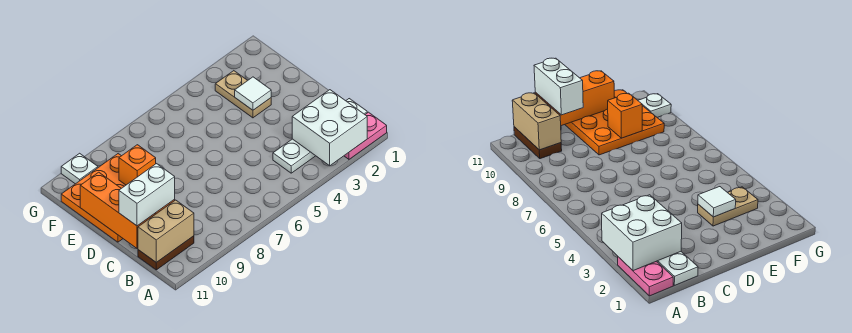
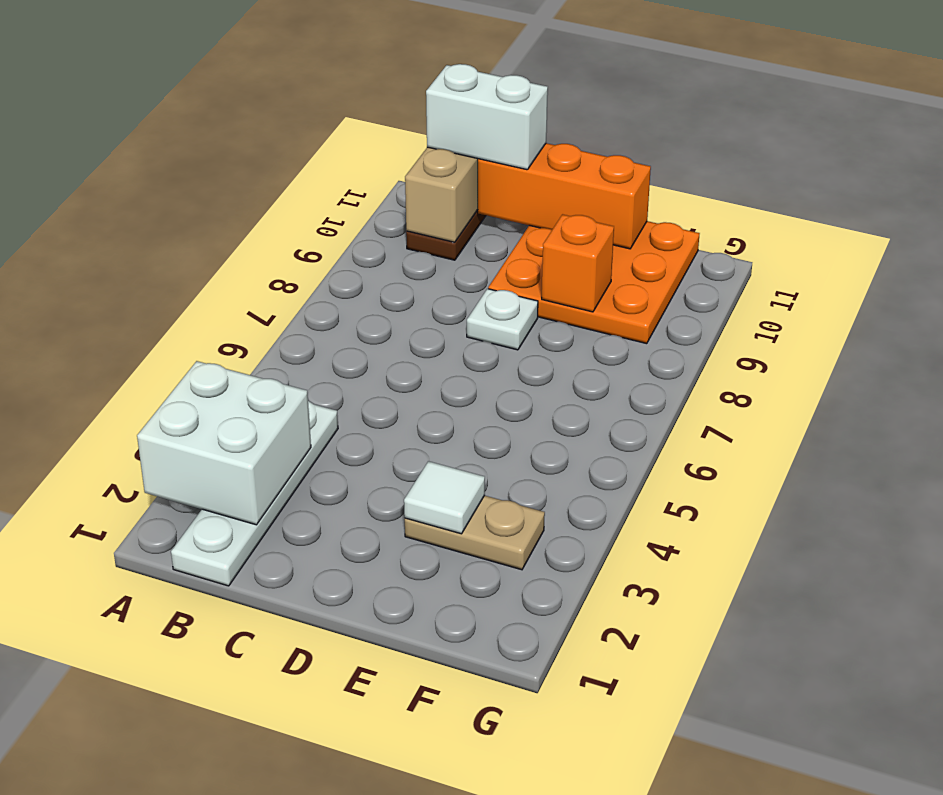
pink 1x2 plate [344,112,387,159] -> none
white 1x2 brick [119,164,175,226] -> white 1x2 brick turned to [426,64,548,170]
white 1x1 plate [61,153,98,184] -> white 1x1 plate moved to [467,289,538,350]

